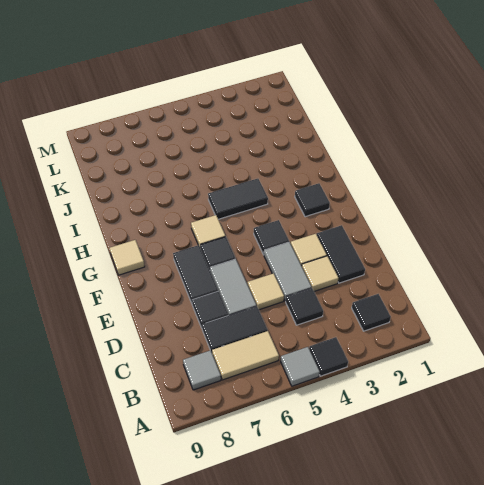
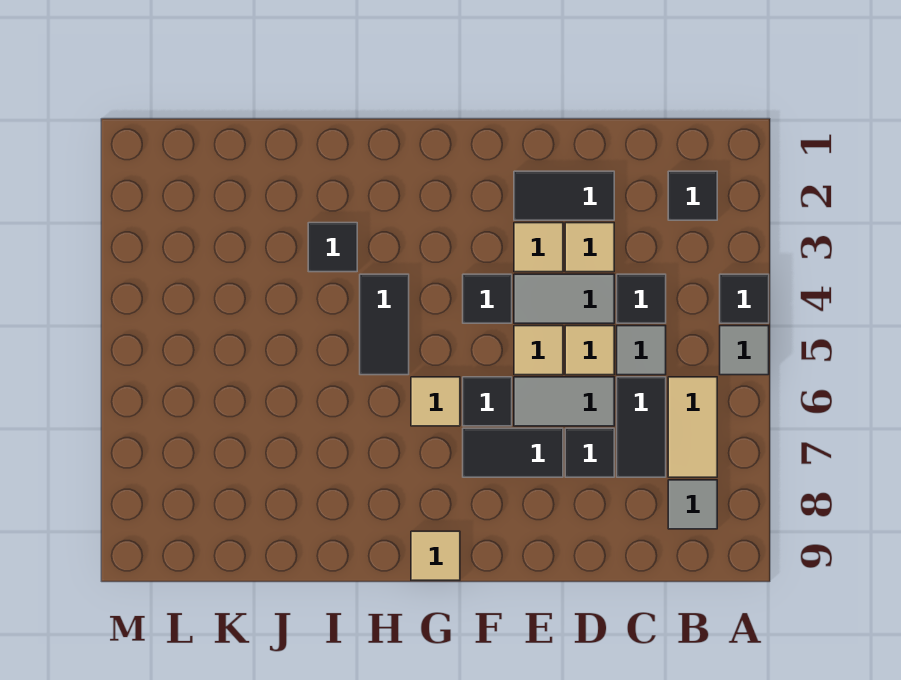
none -> grey 1x1 tile [617,326,666,375]
none -> tan 1x1 tile [514,326,563,375]
black 1x1 tile [295,183,330,217] -> black 1x1 tile moved to [308,223,357,272]

